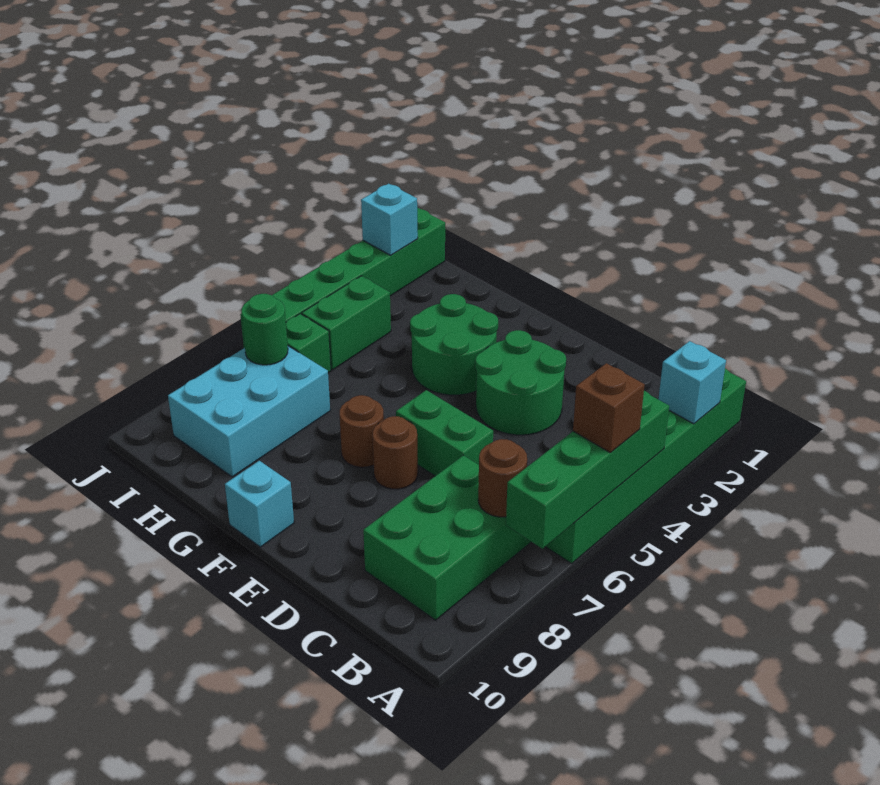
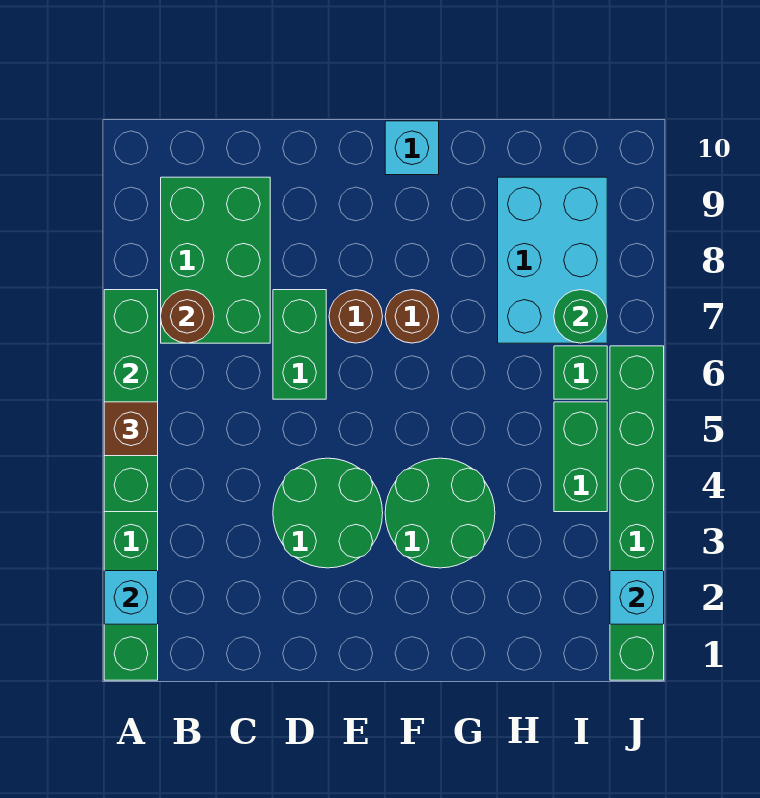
green 1x2 brick [396,390,493,476] -> green 1x2 brick turned to [273,290,326,399]

